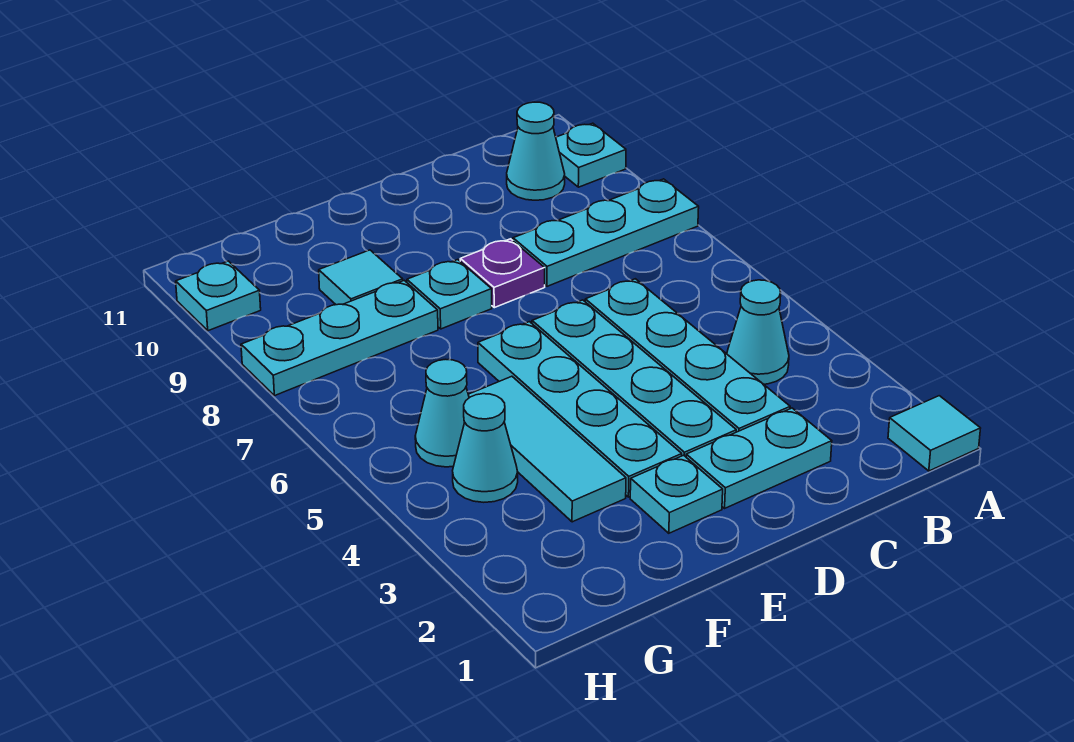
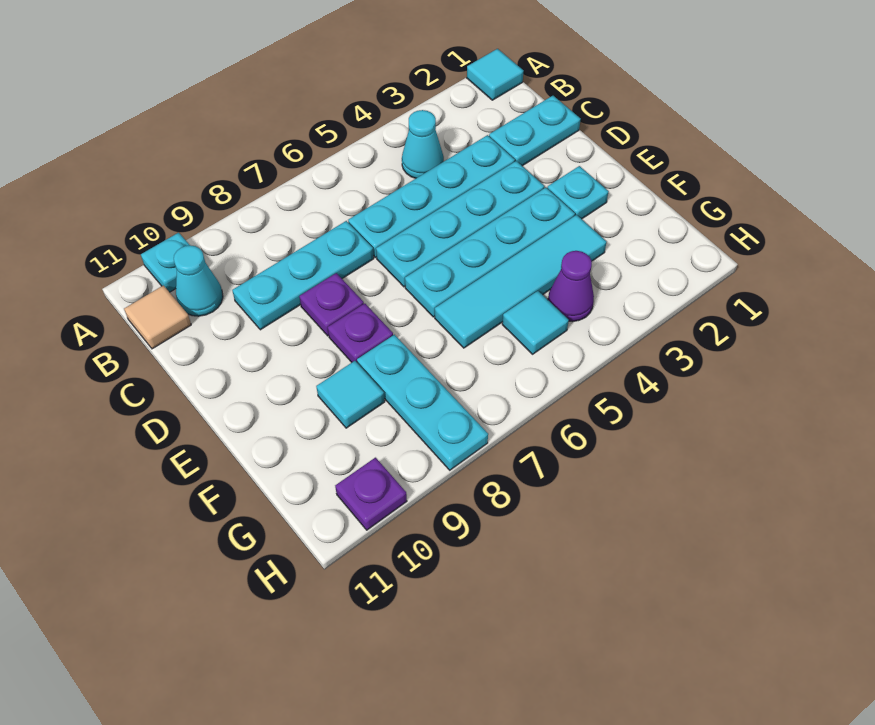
cyan 1x3 plate [513,179,699,286] -> cyan 1x3 plate turned to [232,221,374,330]
none -> tan 1x1 tile [124,285,191,349]
cyan 1x2 plate [686,408,832,508] -> cyan 1x2 plate turned to [489,96,581,166]
cyan 1x1 plate [407,260,492,329] -> purple 1x1 plate [328,303,393,362]
cyan 1x3 tile [468,376,626,522] -> cyan 1x4 tile [435,215,607,348]
cyan 1x1 cone [453,394,518,502] -> purple 1x1 cone [548,251,594,322]
cyan 1x1 cone [415,359,469,467] -> cyan 1x1 tile [502,291,569,354]
cyan 1x1 plate [176,261,261,331] -> purple 1x1 plate [335,458,407,530]

